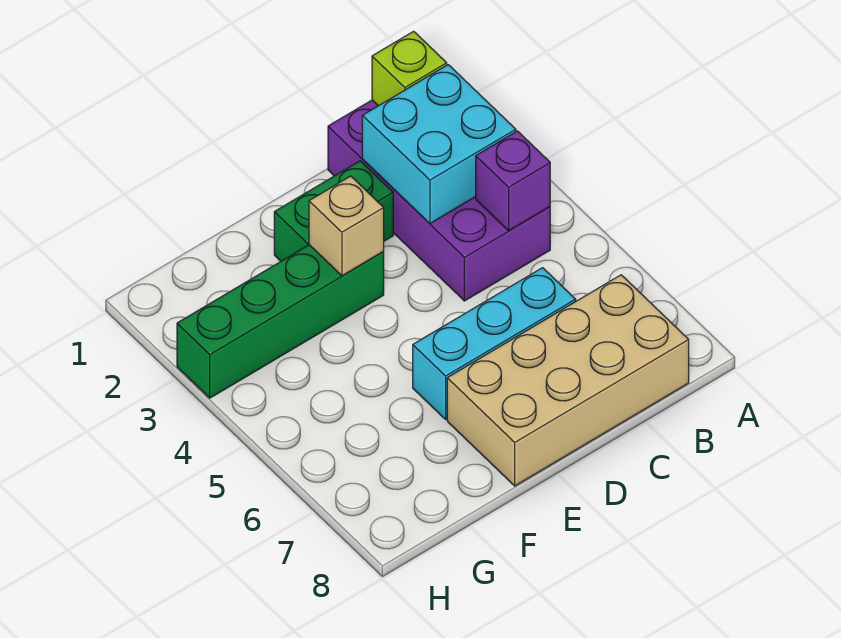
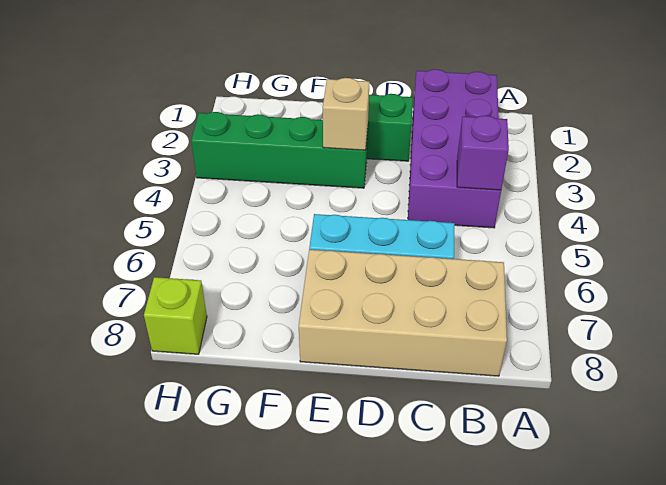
lime 1x1 brick [372,31,447,106] -> lime 1x1 brick moved to [144,277,207,354]
cyan 2x2 brick [362,65,516,223] -> none

